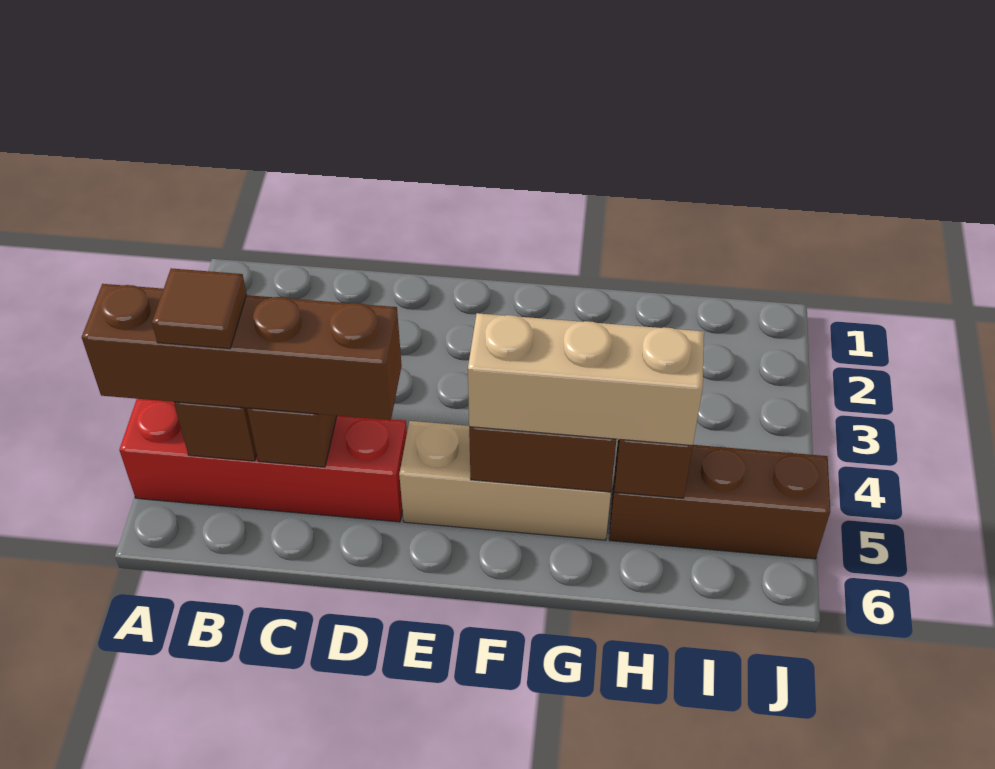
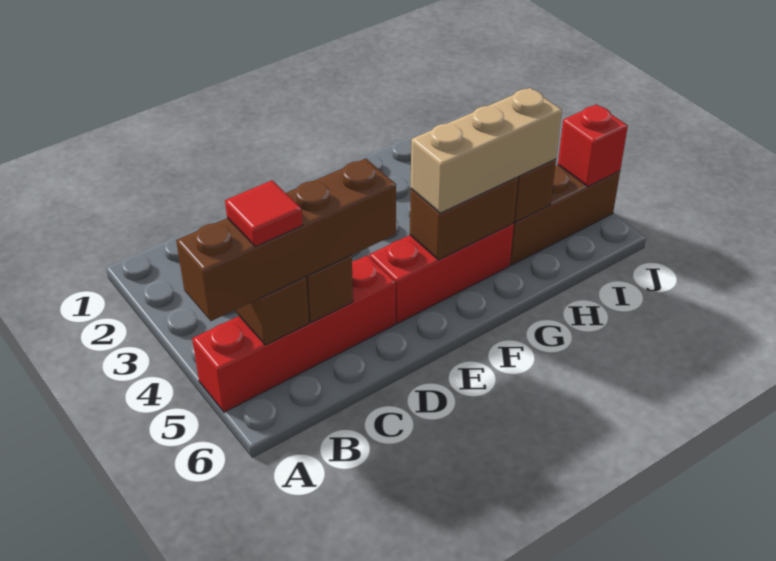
brown 1x1 tile [152,268,247,349] -> red 1x1 tile [225,181,303,247]
tan 1x3 brick [399,421,611,540] -> red 1x3 brick [369,223,514,324]
none -> red 1x1 brick [558,105,628,187]

